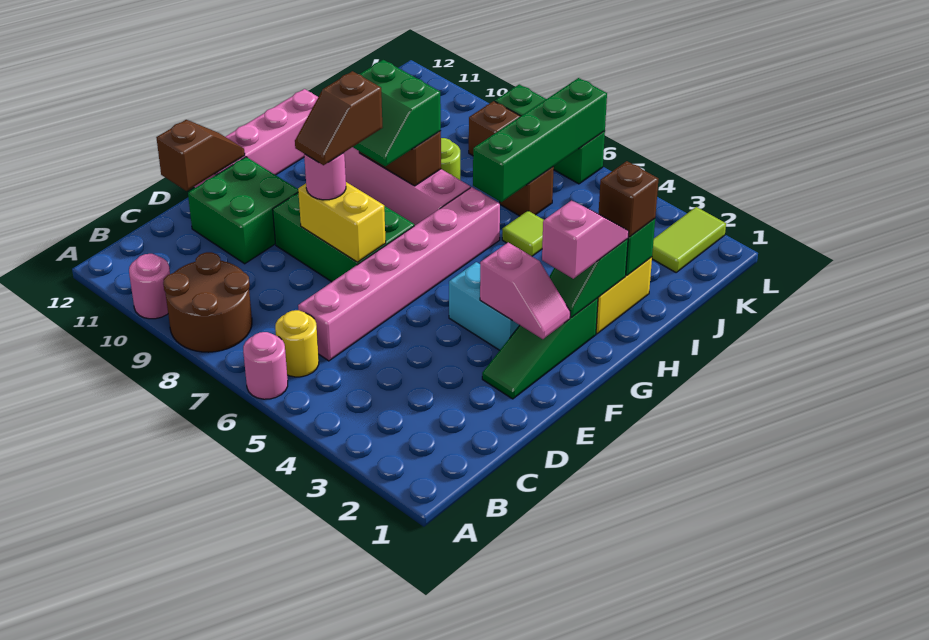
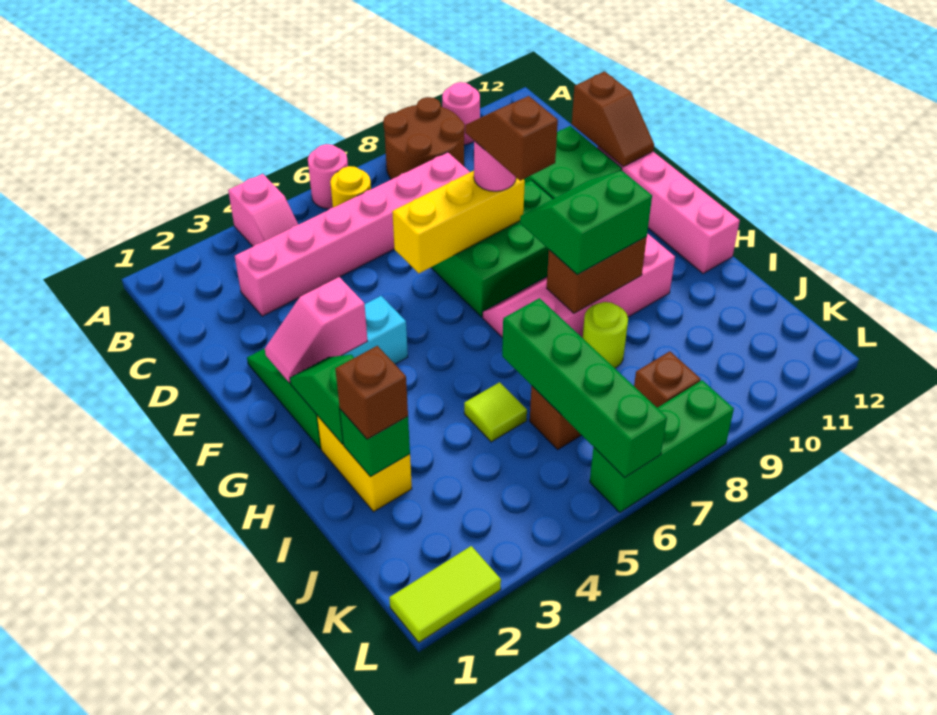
pink 1x6 brick [298,187,500,361] -> pink 1x6 brick turned to [235,152,470,316]
yellow 1x2 brick [298,182,386,262] -> yellow 1x3 brick [392,171,525,273]
pink 1x2 slope [542,201,629,279] -> pink 1x2 slope moved to [228,174,298,246]
lime 1x2 tile [652,207,726,272] -> lime 1x2 tile turned to [389,546,501,642]

